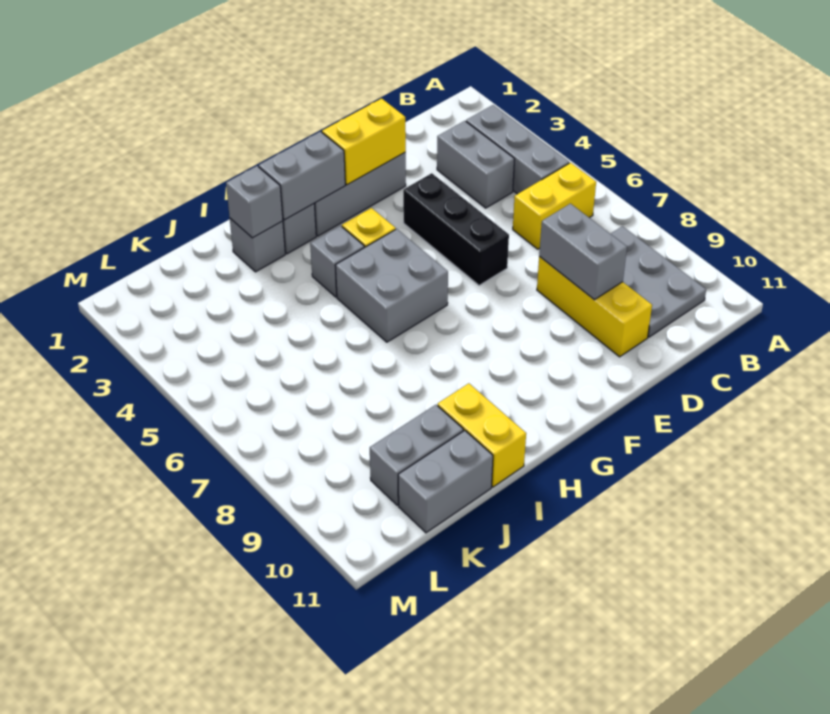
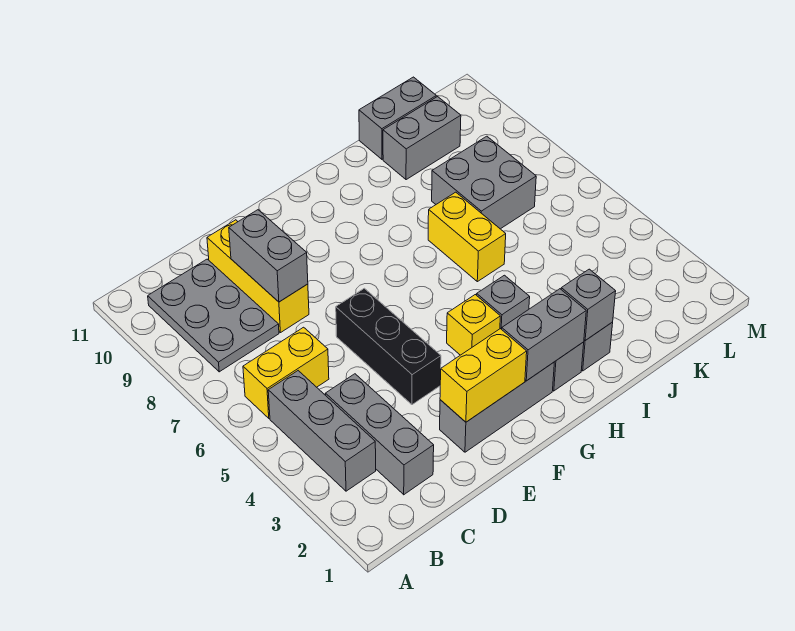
grey 1x2 brick [437,121,515,208] -> grey 1x3 brick [325,374,434,495]
grey 2x2 brick [335,229,448,342] -> grey 2x2 brick moved to [432,136,536,229]
yellow 1x2 brick [438,383,526,487] -> yellow 1x2 brick moved to [428,192,506,282]

